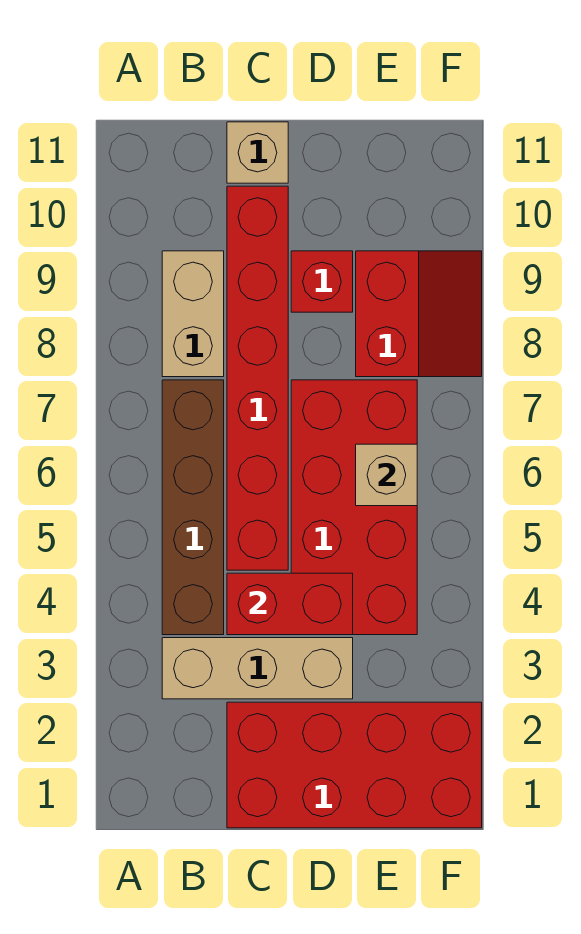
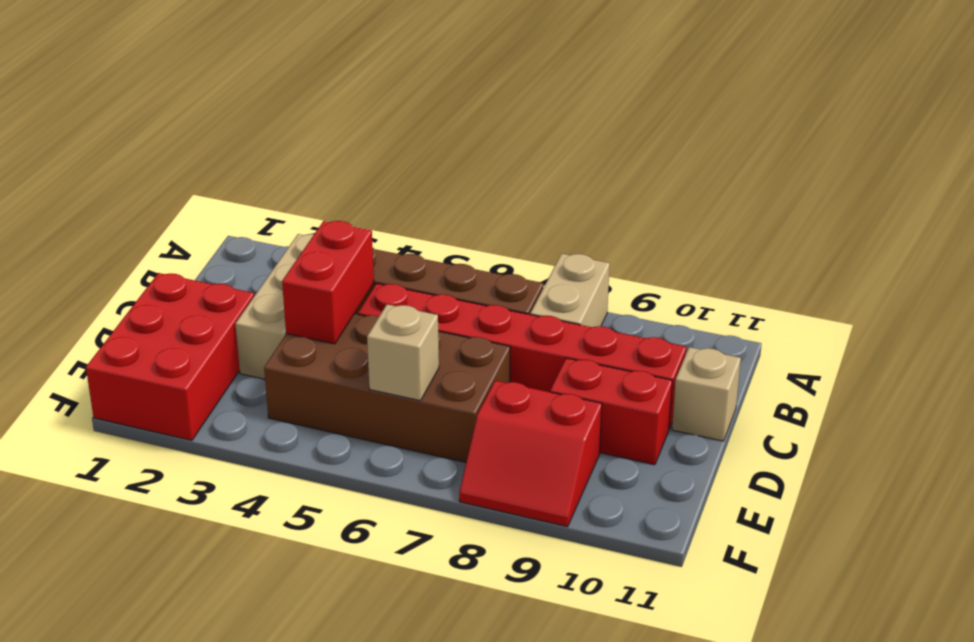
tan 1x2 brick [162,251,224,377] -> tan 1x2 brick turned to [530,254,610,327]
red 2x4 brick [227,702,482,828] -> red 2x3 brick [86,273,254,440]
red 2x4 brick [291,380,417,635] -> brown 2x4 brick [264,314,510,462]
red 1x1 brick [291,251,353,312] -> red 1x2 brick [550,358,672,465]

